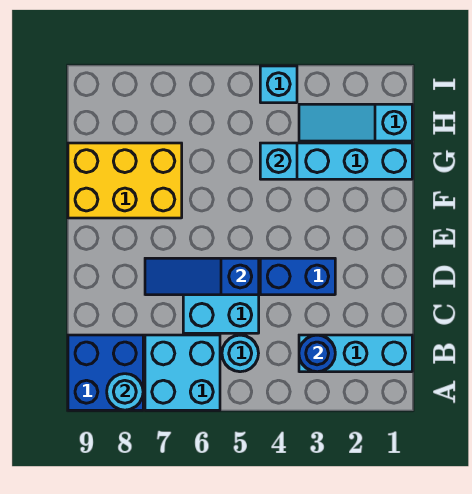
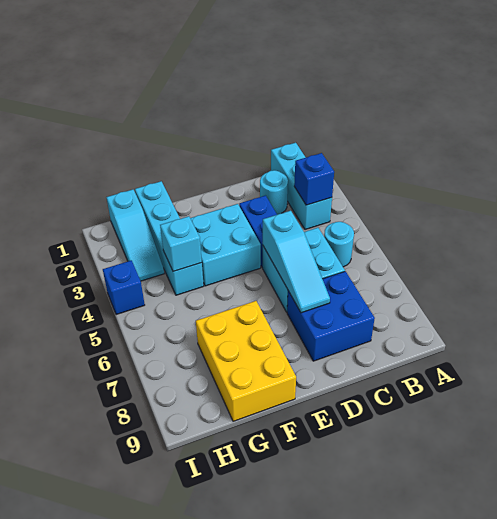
cyan 2x2 brick [145,335,220,410] -> cyan 2x2 brick moved to [190,204,261,286]
blue 2x2 brick [68,335,143,410] -> blue 2x2 brick moved to [287,271,375,361]
cyan 1x1 round brick [107,374,143,410] -> cyan 1x1 round brick moved to [260,170,288,215]
blue 1x1 round brick [299,335,335,372] -> blue 1x1 brick [294,153,334,205]
blue 1x3 slope [145,258,259,295] -> cyan 1x3 slope [263,211,330,313]
cyan 1x1 brick [260,66,297,103] -> blue 1x1 brick [103,260,145,315]

